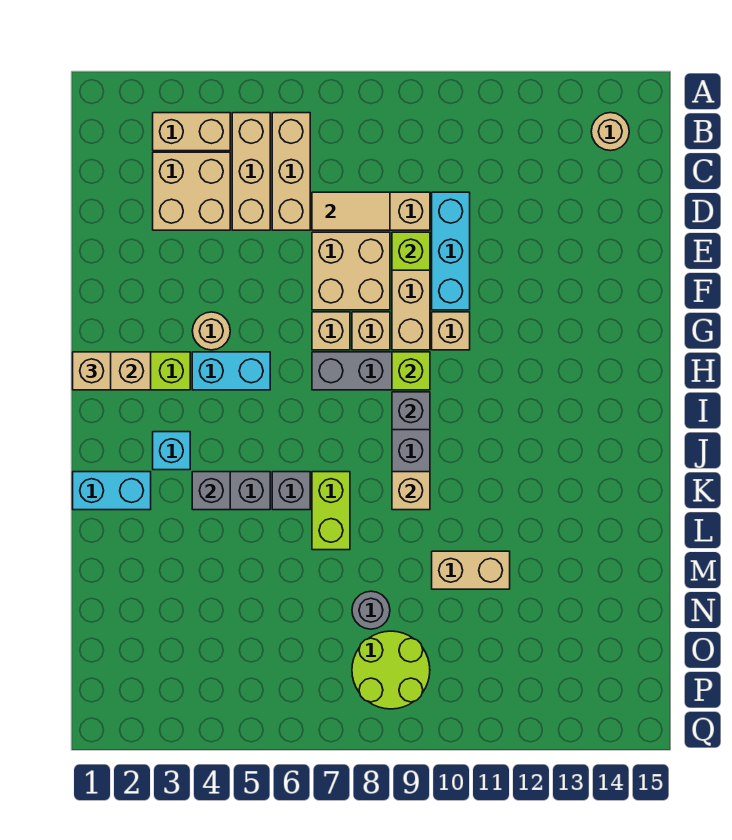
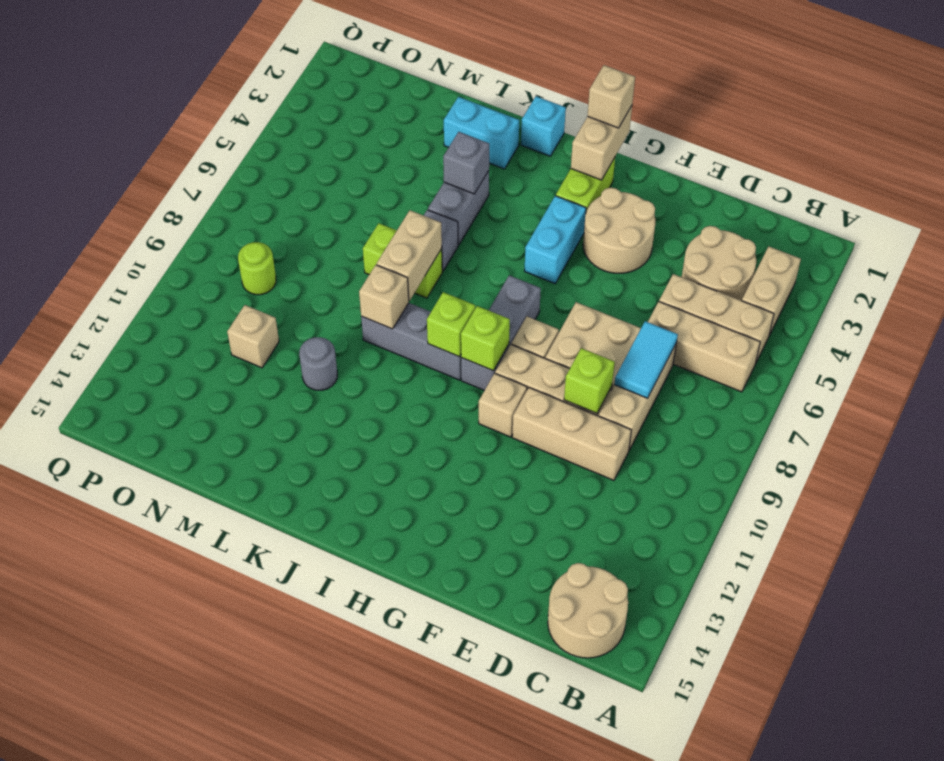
tan 1x1 round brick [591,113,629,151] -> tan 2x2 round brick [548,563,628,658]
tan 2x2 brick [153,152,230,230] -> tan 2x2 round brick [682,226,756,301]
tan 1x2 tile [312,192,390,230] -> cyan 1x2 tile [614,321,678,398]
cyan 1x3 brick [432,192,470,310] -> tan 1x3 brick [512,388,631,480]
tan 1x1 round brick [192,312,230,350] -> tan 2x2 round brick [583,188,655,273]
tan 1x1 brick [312,312,350,350] -> tan 1x1 brick moved to [227,305,279,368]
grey 1x1 brick [392,392,430,430] -> lime 1x1 brick [427,292,475,357]
cyan 1x1 brick [153,432,190,470] -> cyan 1x1 brick moved to [521,96,566,156]
cyan 1x2 brick [73,472,151,510] -> cyan 1x2 brick turned to [444,97,519,169]
tan 1x2 brick [432,551,510,589] -> tan 1x2 brick moved to [377,210,442,301]
grey 1x1 round brick [352,591,390,629] -> grey 1x1 round brick moved to [299,337,337,390]
lime 2x2 round brick [352,631,430,709] -> lime 1x1 round brick [238,242,276,295]

